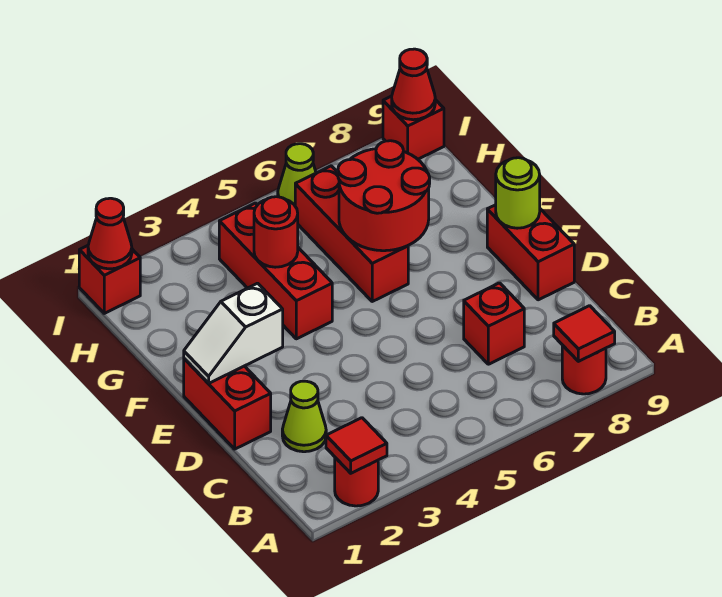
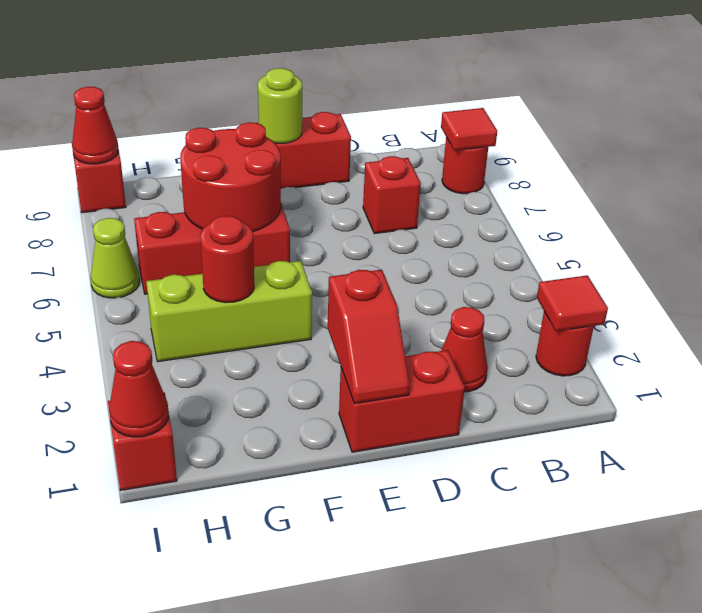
lime 1x1 cone [282,381,326,452] -> red 1x1 cone [441,307,488,392]
white 1x2 slope [184,283,283,384] -> red 1x2 slope [328,270,410,404]
red 1x3 brick [219,203,332,339] -> lime 1x3 brick [146,261,312,362]

